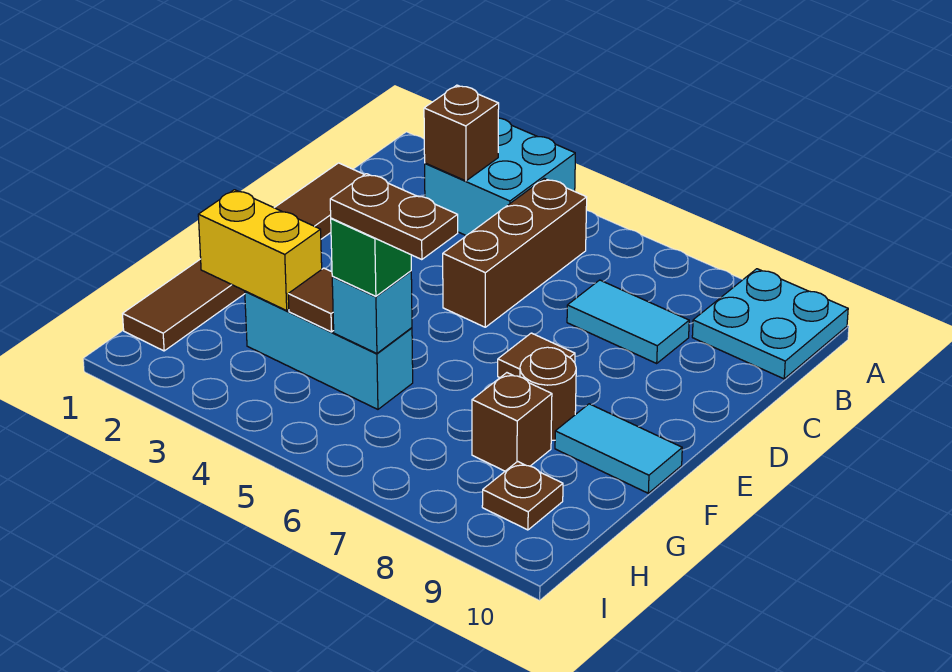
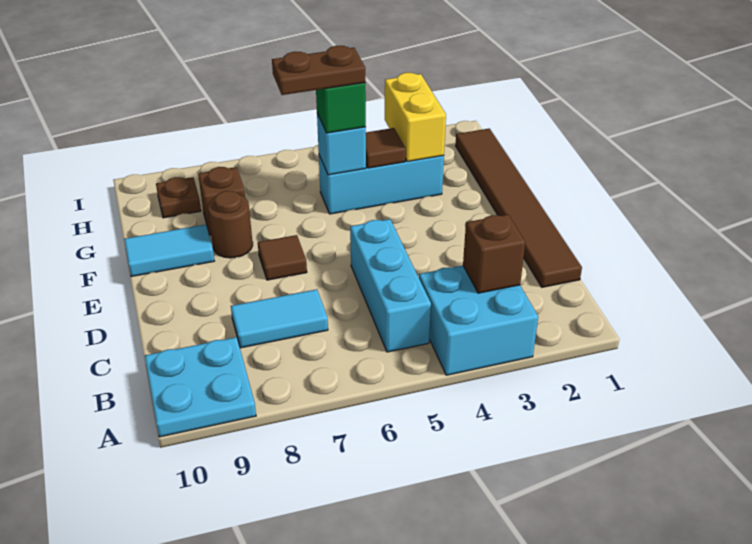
brown 1x3 brick [443,178,587,327] -> cyan 1x3 brick [350,219,431,352]
yellow 1x2 brick [198,190,322,310] -> yellow 1x2 brick turned to [385,73,446,161]

